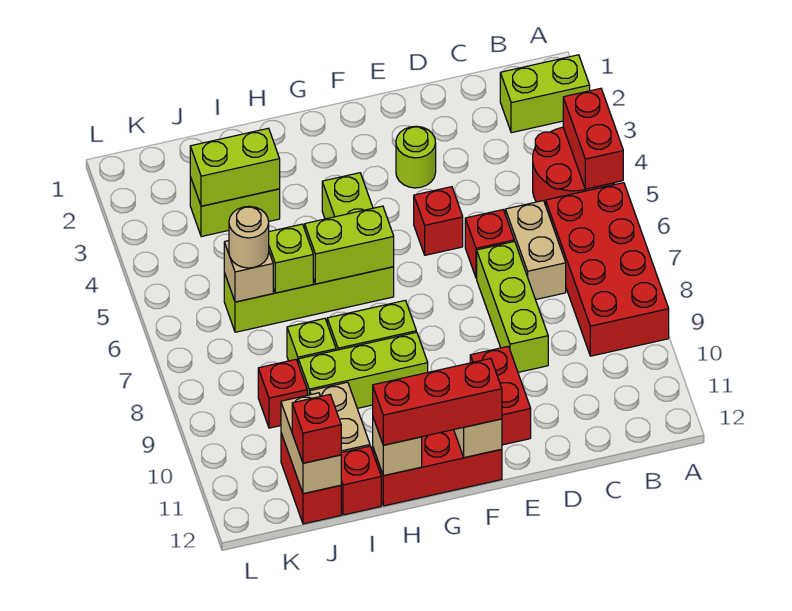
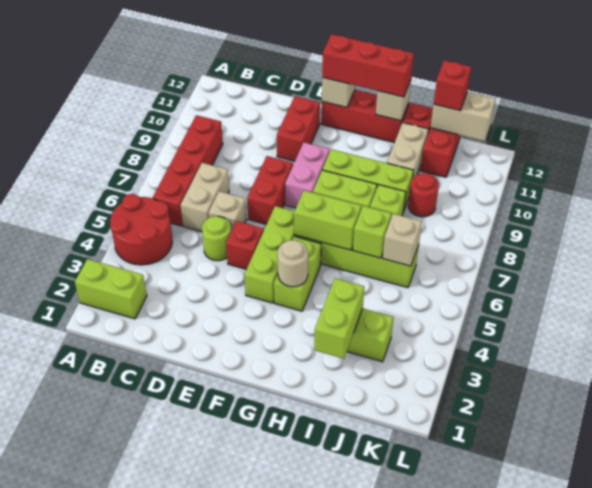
red 1x2 brick [563,88,623,189] -> red 1x2 brick moved to [247,156,293,224]
red 2x4 brick [546,183,669,356] -> red 1x4 brick [153,115,223,226]
red 1x1 brick [465,210,514,278] -> tan 1x1 brick [209,191,246,231]
lime 1x3 brick [477,241,548,372] -> lime 1x3 brick moved to [244,206,294,303]
lime 1x1 round brick [396,126,436,188] -> lime 1x1 round brick moved to [202,216,231,261]
none -> pink 1x2 brick [285,142,330,208]
lime 1x2 brick [190,128,280,206] -> lime 1x2 brick turned to [314,278,364,359]
tan 1x1 round brick [229,206,269,268] -> tan 1x1 round brick moved to [278,240,308,287]
red 1x1 brick [258,359,307,428] -> red 1x1 round brick [408,173,439,217]
tan 1x2 brick [281,393,341,494] -> tan 1x2 brick turned to [430,92,495,141]

